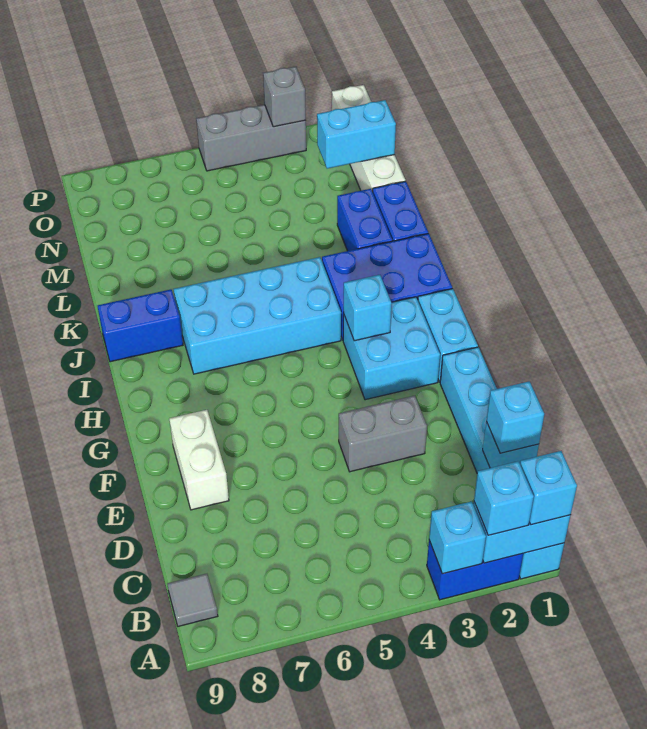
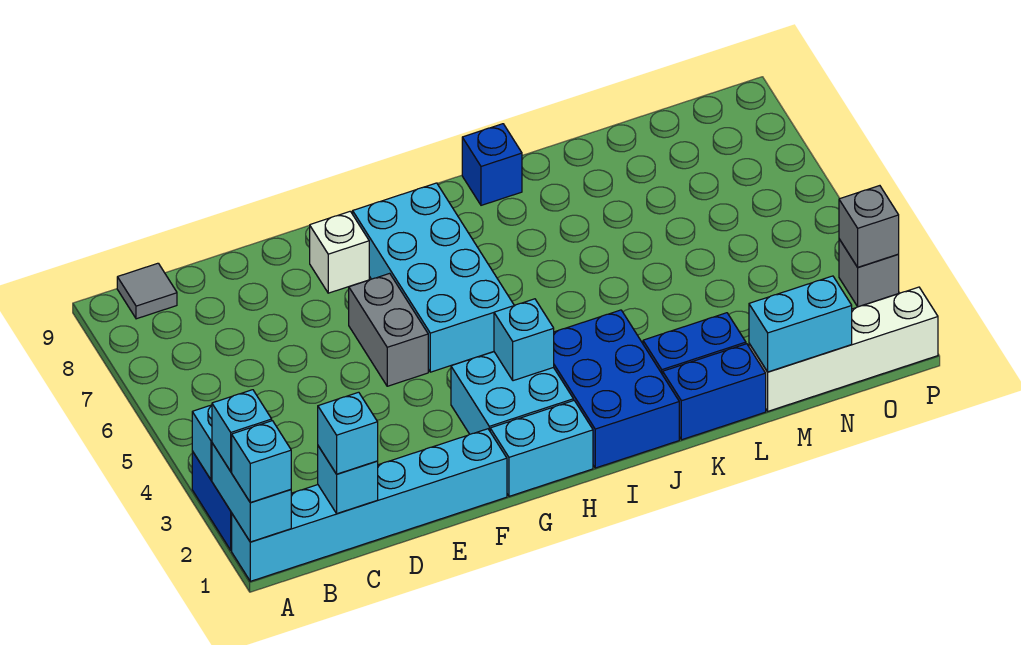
grey 1x2 brick [339,396,427,472] -> grey 1x2 brick moved to [349,273,428,386]
white 1x2 brick [169,410,229,510] -> white 1x1 brick [310,211,369,293]
cyan 2x4 brick [174,257,341,374] -> cyan 2x4 brick moved to [353,183,514,372]
blue 1x2 brick [98,289,183,362] -> blue 1x1 brick [462,124,522,205]
cyan 1x2 brick [317,100,396,169] -> cyan 1x2 brick turned to [749,276,852,372]
grey 1x3 brick [196,105,306,171] -> grey 1x1 brick [839,239,899,307]

